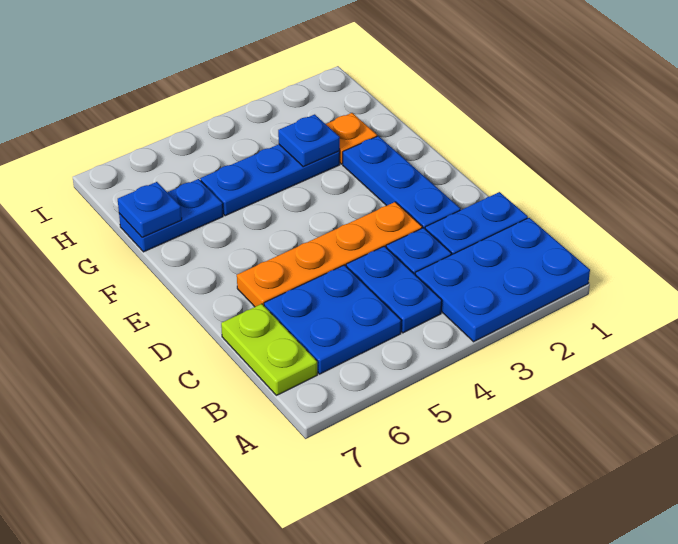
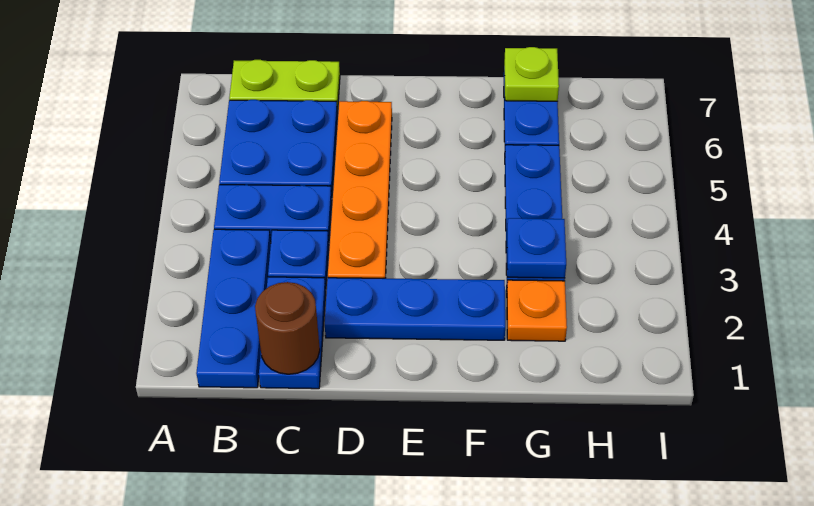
blue 2x3 plate [415,218,590,342] -> blue 1x3 plate [196,229,271,388]
none -> brown 1x1 round brick [255,282,320,374]
blue 1x1 plate [118,182,182,237] -> lime 1x1 plate [504,47,559,101]

